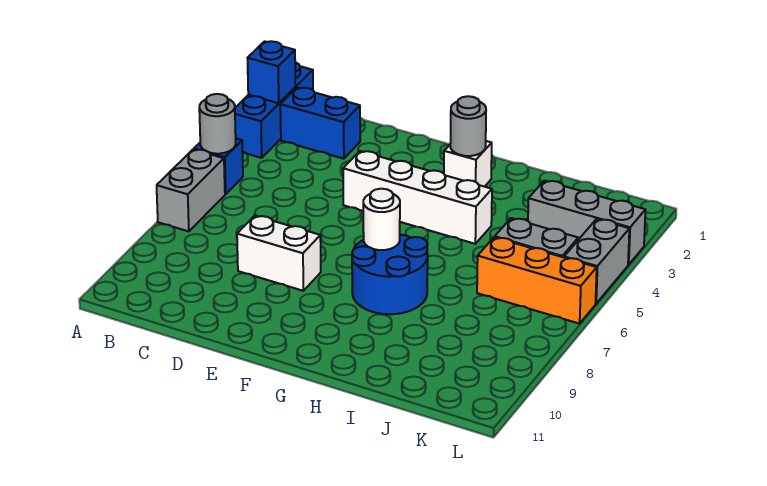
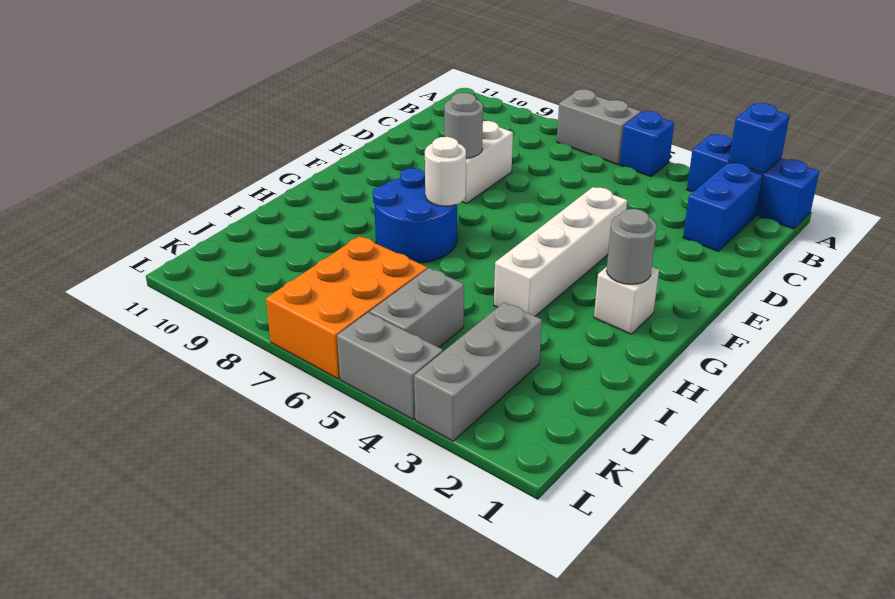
grey 1x1 round brick [199,94,236,154] -> grey 1x1 round brick moved to [444,93,483,158]
orange 1x3 brick [477,237,597,324] -> orange 2x3 brick [266,236,427,379]

